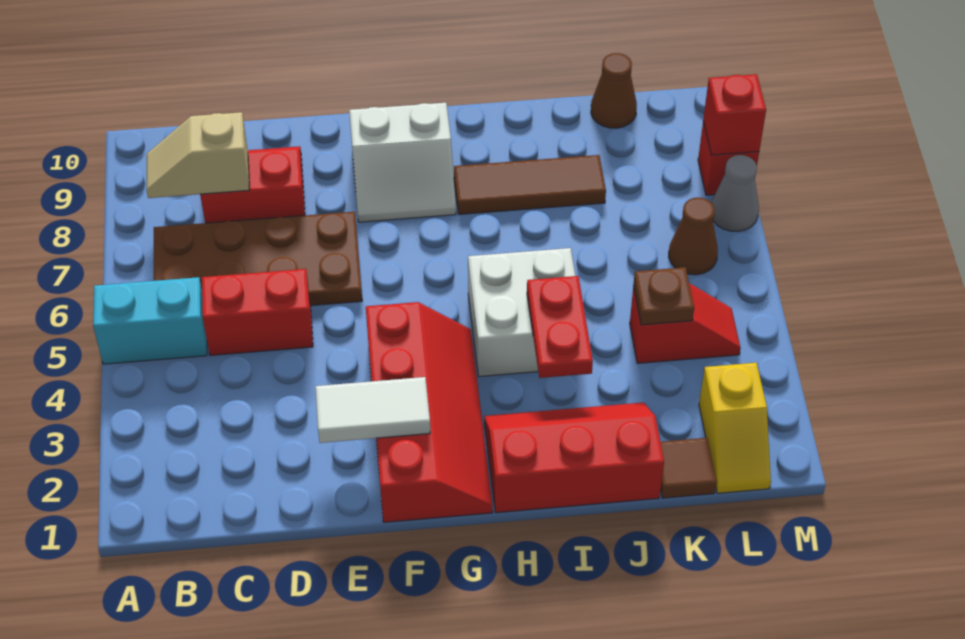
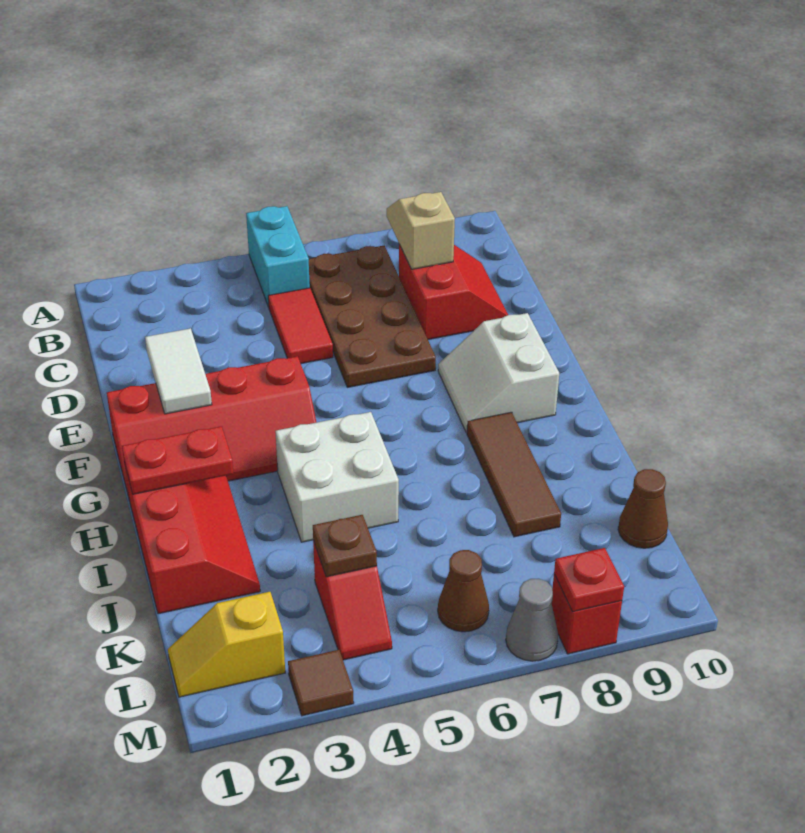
red 1x2 brick [202,269,313,355] -> red 1x2 tile [268,288,333,364]
red 1x2 plate [527,276,593,378] -> red 1x2 plate moved to [122,426,234,494]
brown 1x1 tile [660,438,716,498] -> brown 1x1 tile moved to [288,650,354,716]
red 1x1 brick [703,74,766,155] -> red 1x1 plate [554,548,624,612]

